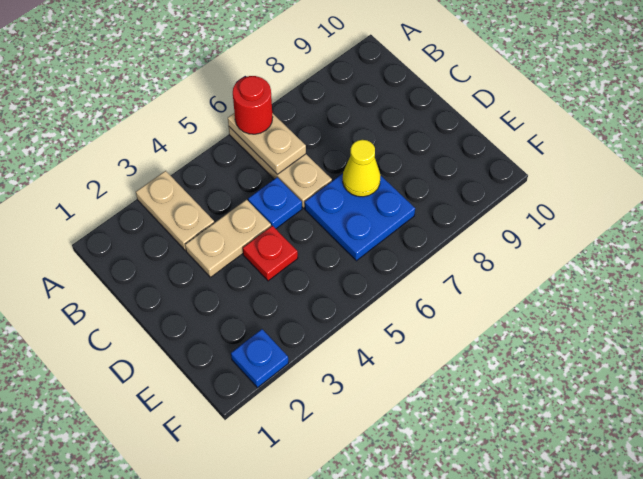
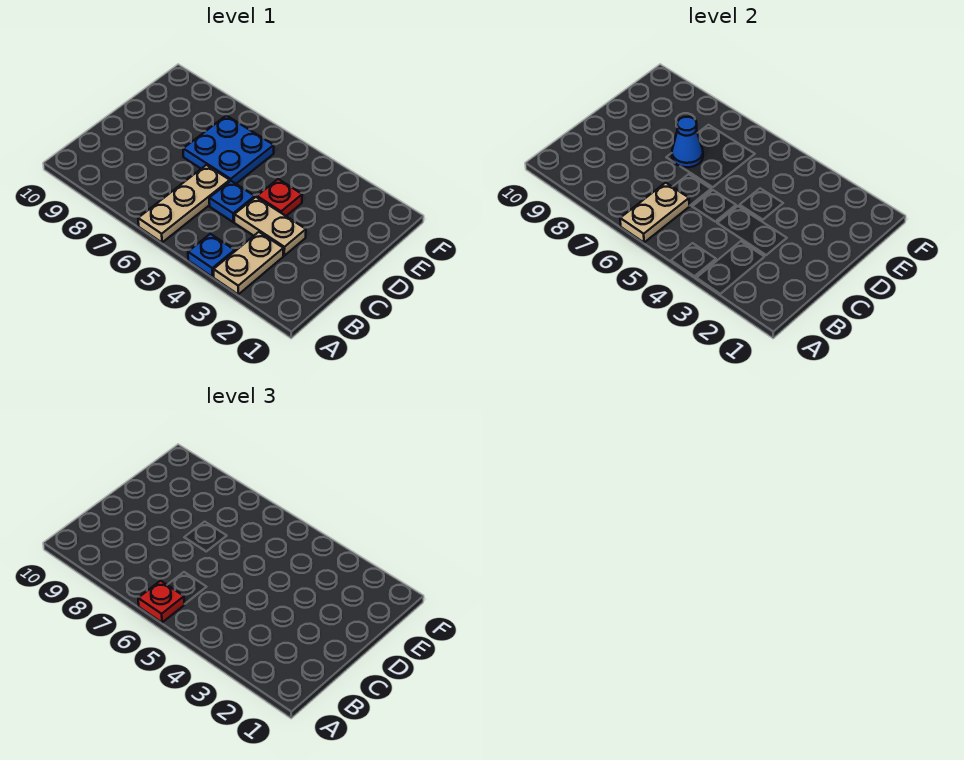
red 1x1 round brick [233,76,273,134] -> red 1x1 plate [138,581,184,623]
yellow 1x1 cone [343,140,380,197] -> blue 1x1 cone [672,117,703,167]
blue 1x1 plate [231,329,288,388] -> blue 1x1 plate moved to [188,234,235,277]

